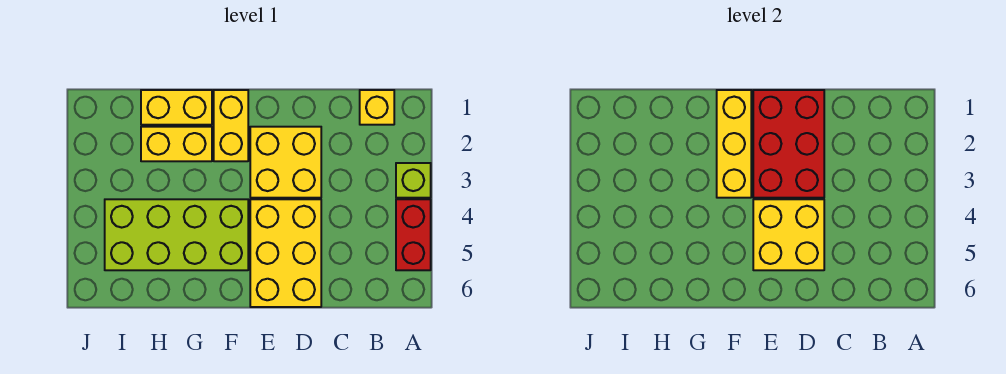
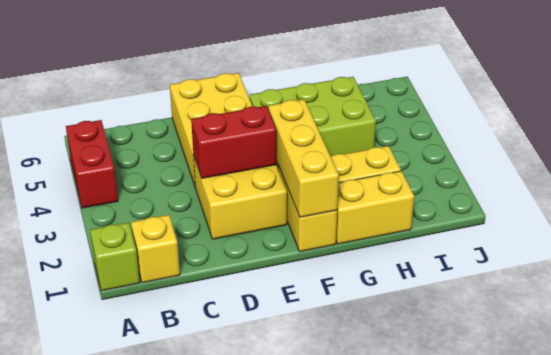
lime 1x1 brick [396,163,431,198] -> lime 1x1 brick moved to [90,222,140,291]
red 2x3 brick [753,90,824,198] -> red 1x2 brick [191,106,276,178]
yellow 2x2 brick [753,199,824,270] -> none
lime 2x4 brick [105,199,248,270] -> lime 2x3 brick [250,77,376,170]

